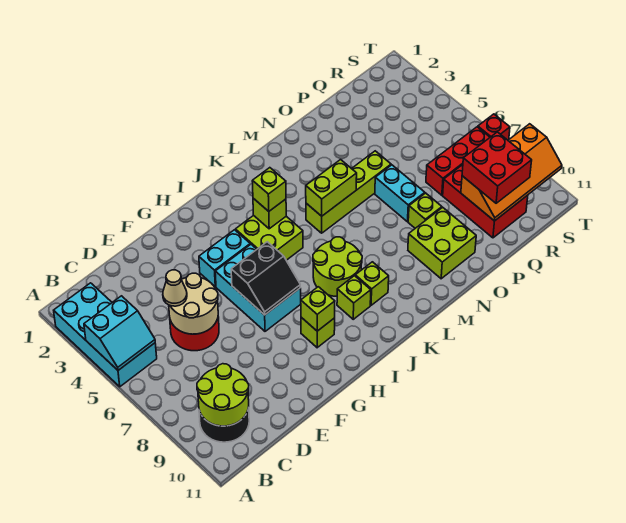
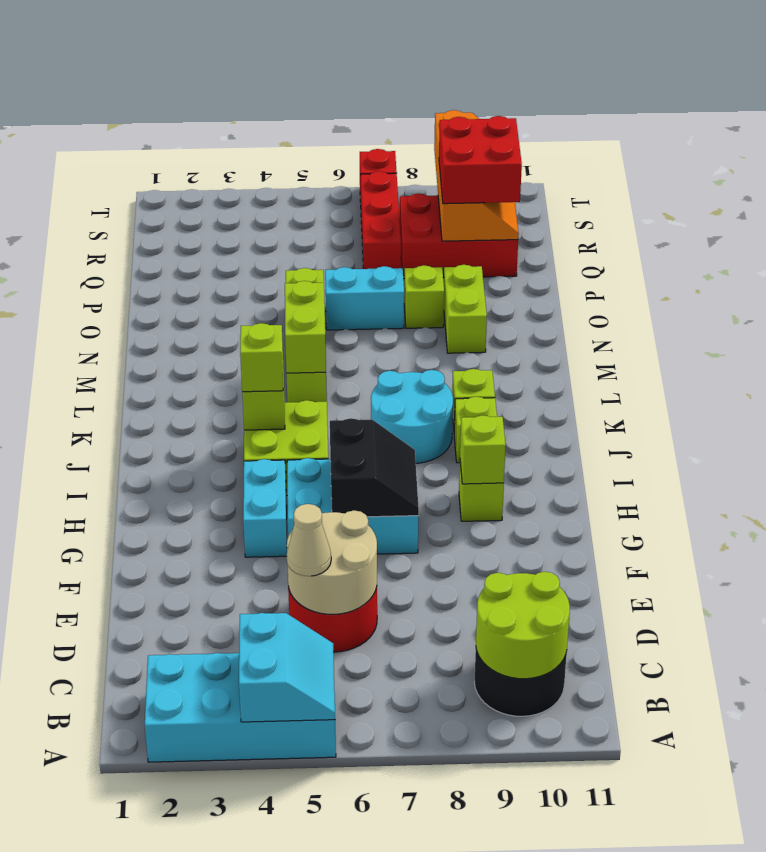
lime 2x2 round brick [313,237,362,296] -> cyan 2x2 round brick [371,370,453,463]
lime 2x2 brick [408,207,476,279] -> lime 1x2 brick [444,265,487,353]

